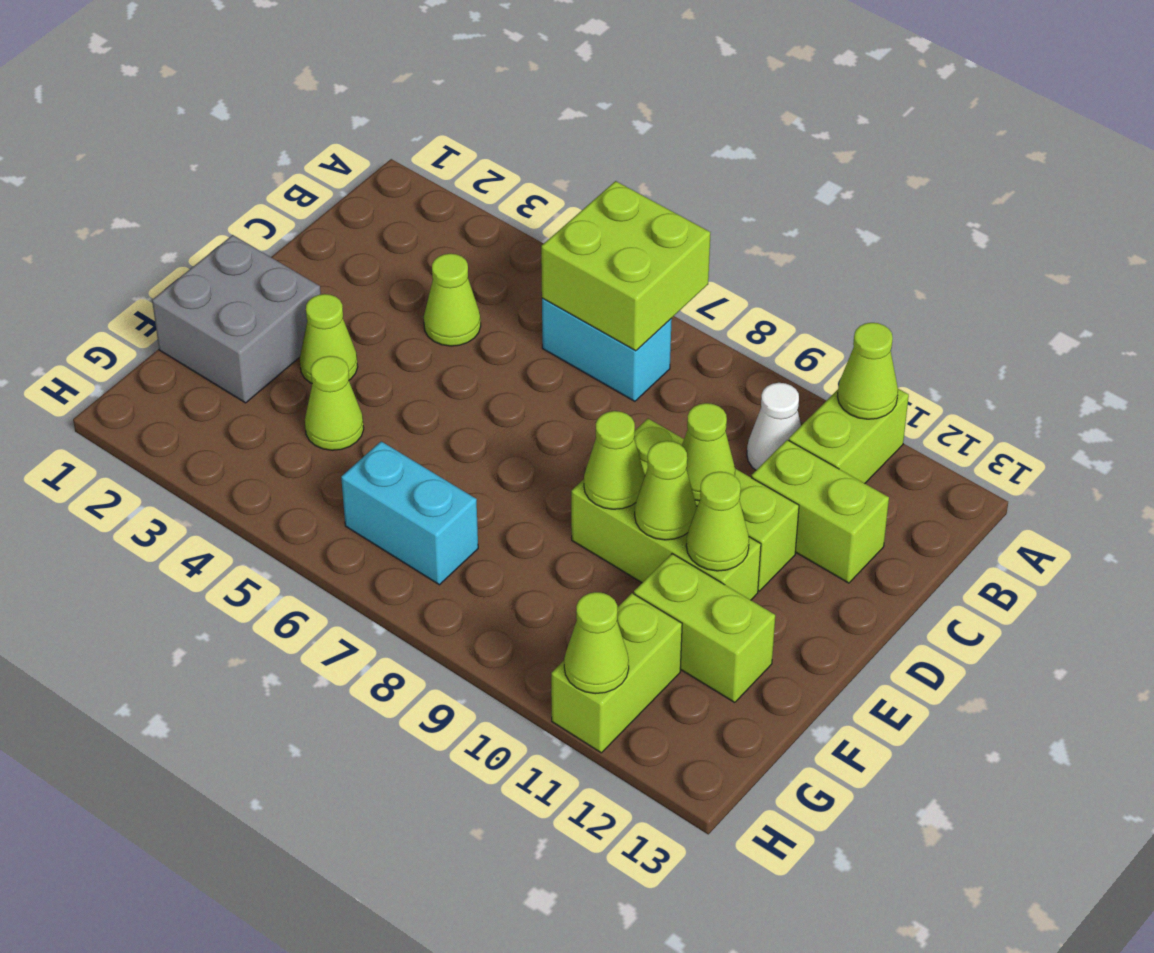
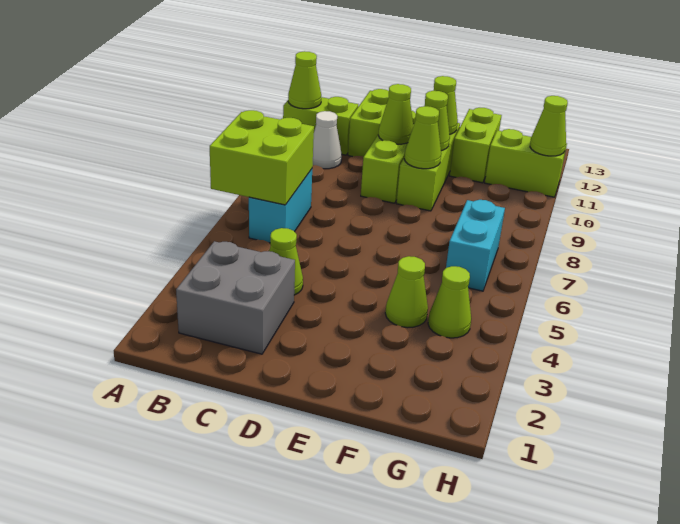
grey 2x2 brick [152,235,321,403] -> grey 2x2 brick moved to [176,241,295,354]
lime 1x1 cone [300,294,358,383] -> lime 1x1 cone moved to [428,266,471,338]

